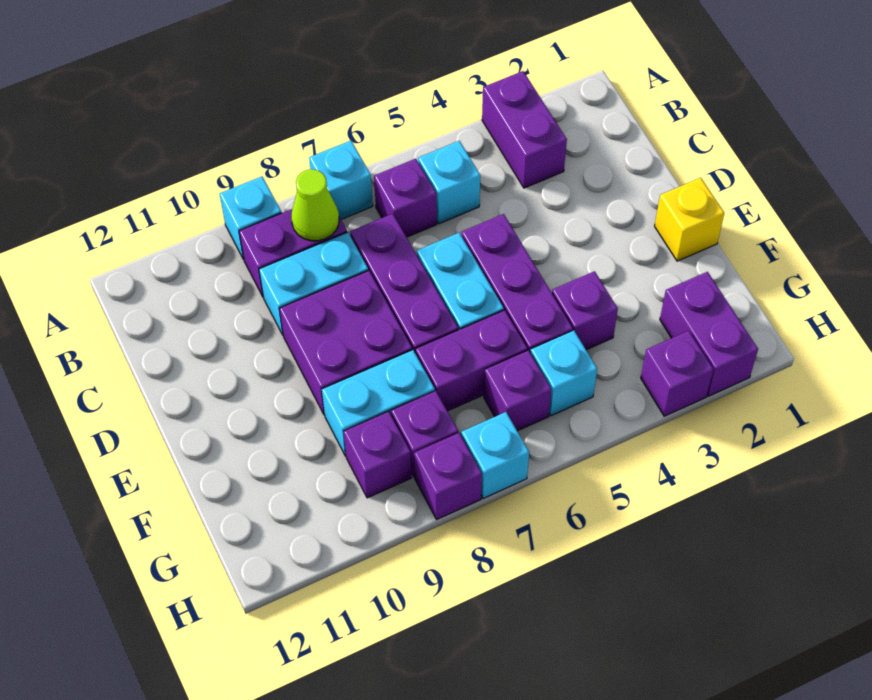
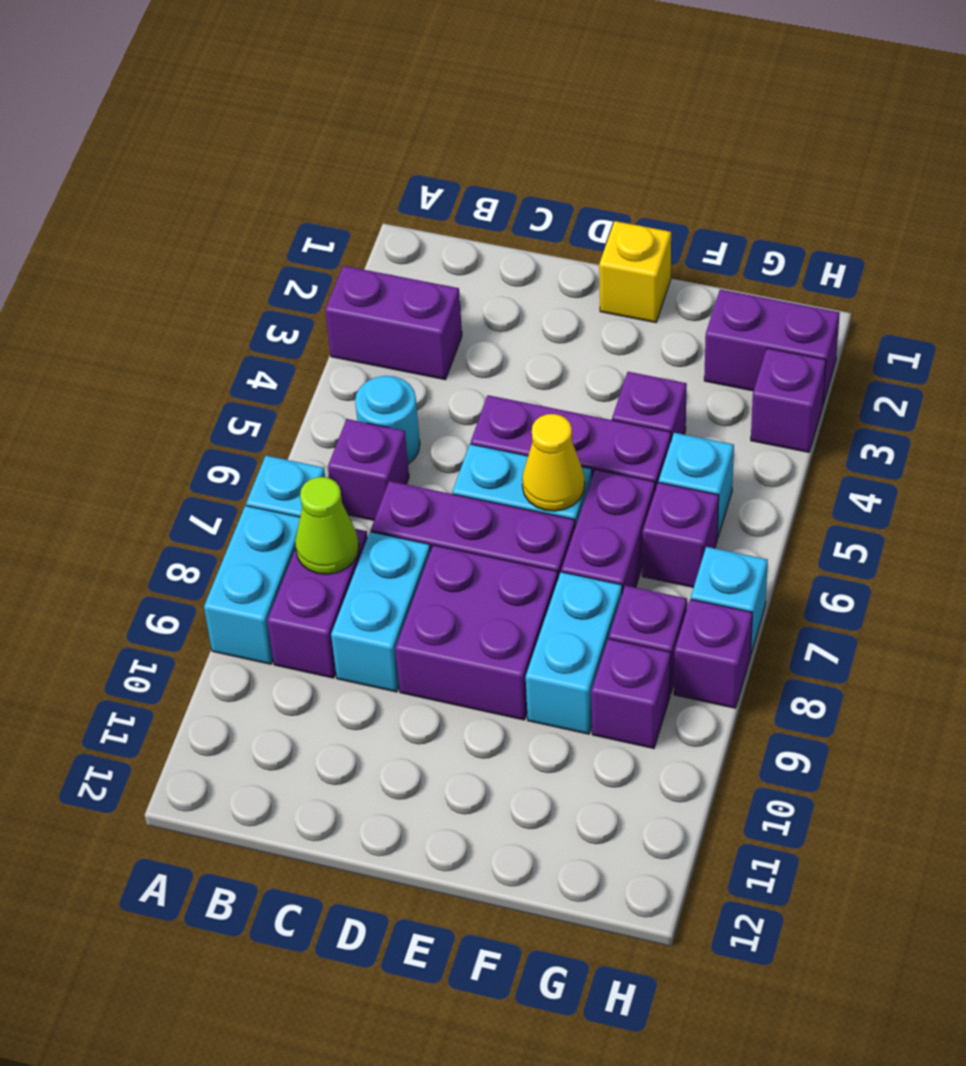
cyan 1x1 brick [220,176,281,260] -> cyan 1x2 brick [204,506,300,664]
cyan 1x1 brick [418,141,480,224] -> cyan 1x1 round brick [355,376,420,464]
none -> yellow 1x1 cone [522,414,585,511]

